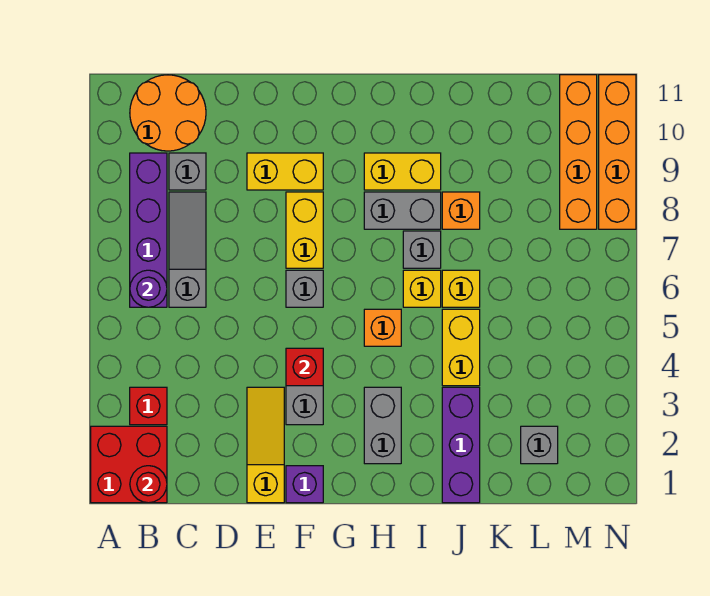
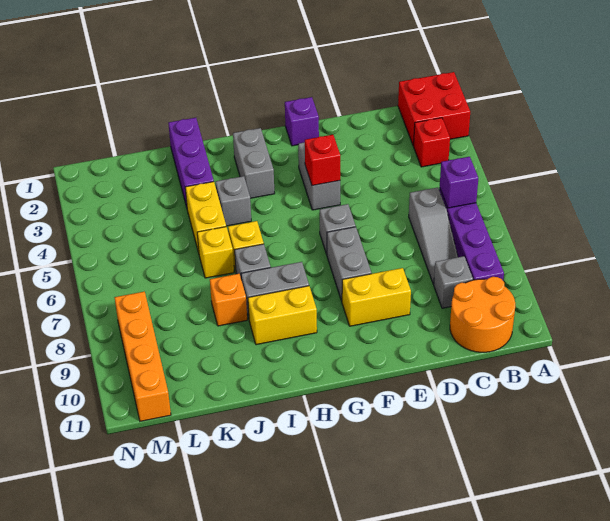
red 1x1 round brick [130,466,167,503] -> none
purple 1x1 round brick [130,270,167,307] -> purple 1x1 brick [440,157,478,208]
yellow 1x3 slope [247,387,284,503] -> none
yellow 1x2 brick [286,192,323,268] -> grey 1x2 brick [327,227,371,301]
orange 1x1 brick [364,309,401,346] -> none
grey 1x1 brick [521,426,558,464] -> grey 1x1 brick moved to [216,176,251,226]
orange 1x4 brick [599,75,636,229] -> none

